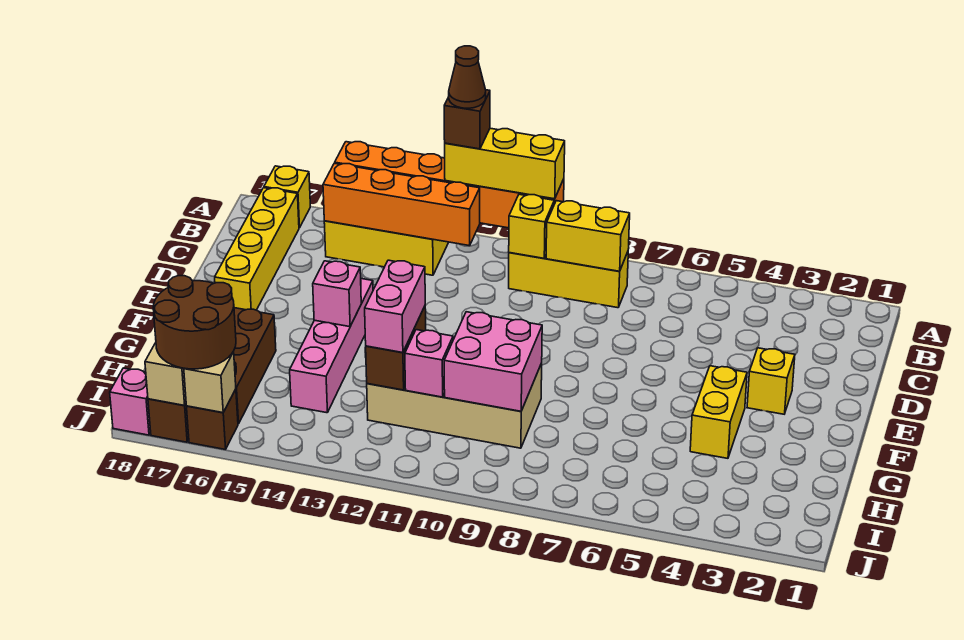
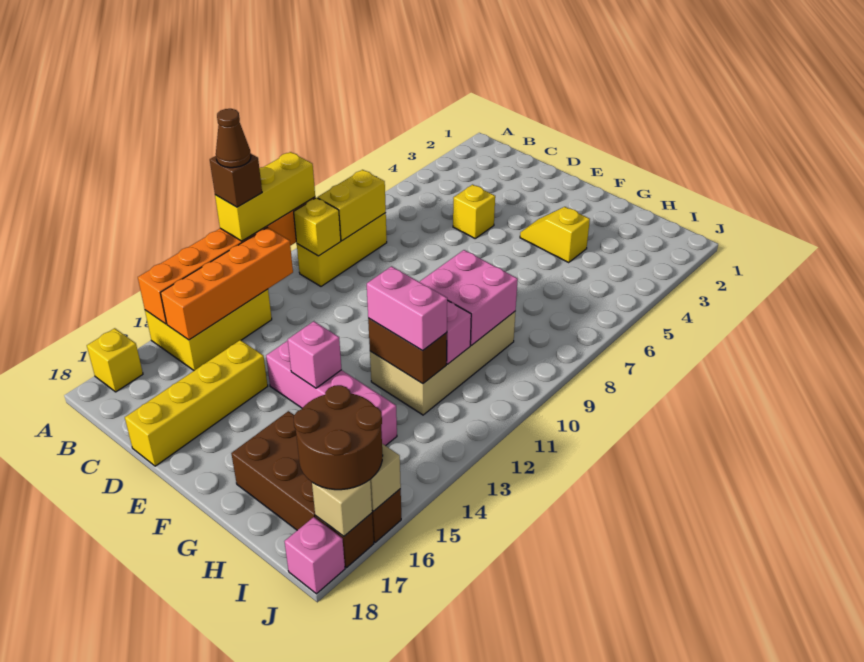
yellow 1x4 brick [215,188,299,310] -> yellow 1x4 brick turned to [125,340,268,466]
yellow 1x1 brick [747,348,795,414] -> yellow 1x1 brick moved to [453,185,495,238]
yellow 1x2 brick [690,366,747,458] -> yellow 1x2 slope [520,207,590,262]

